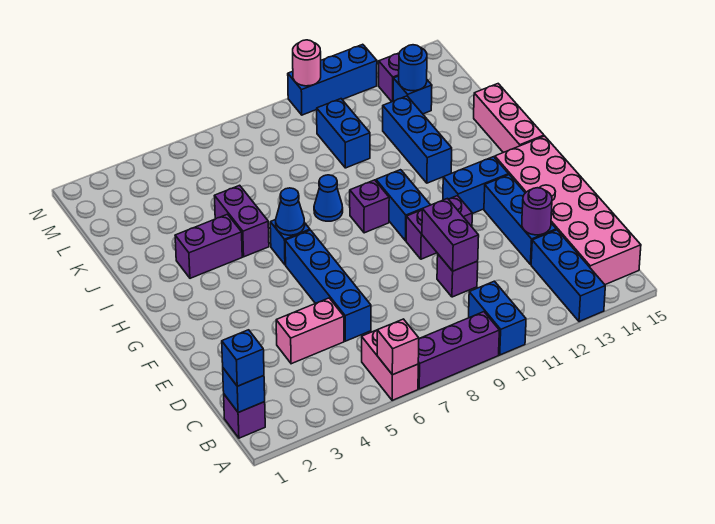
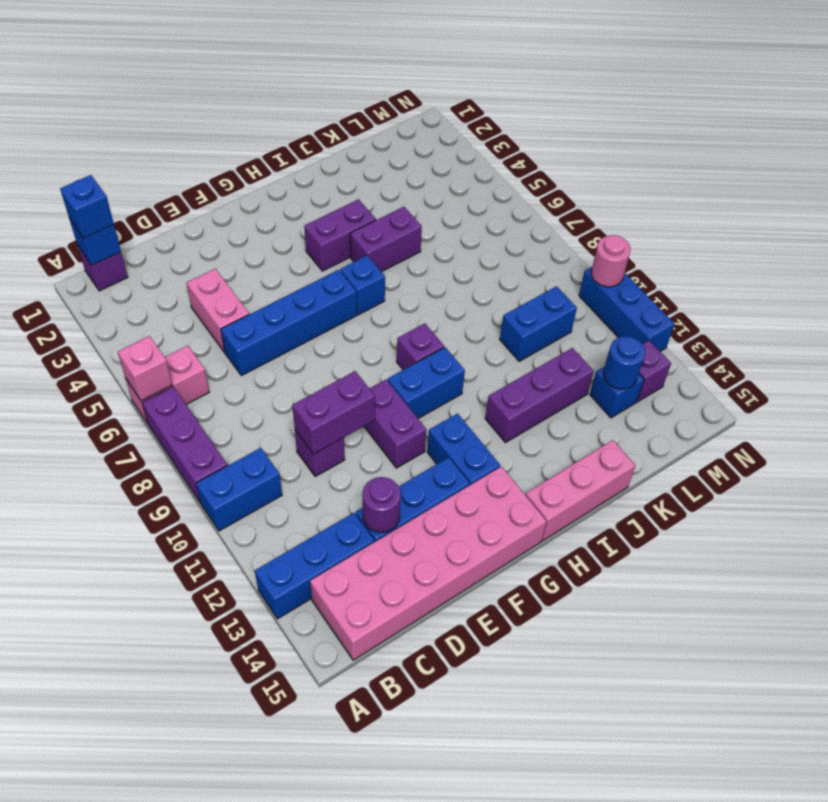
blue 1x1 cone [276,188,305,235] -> none
purple 1x2 brick [175,214,242,278] -> purple 1x2 brick turned to [304,199,376,271]
blue 1x1 cone [314,175,343,221] -> none
blue 1x3 brick [383,96,452,183] -> purple 1x3 brick [485,348,594,443]

